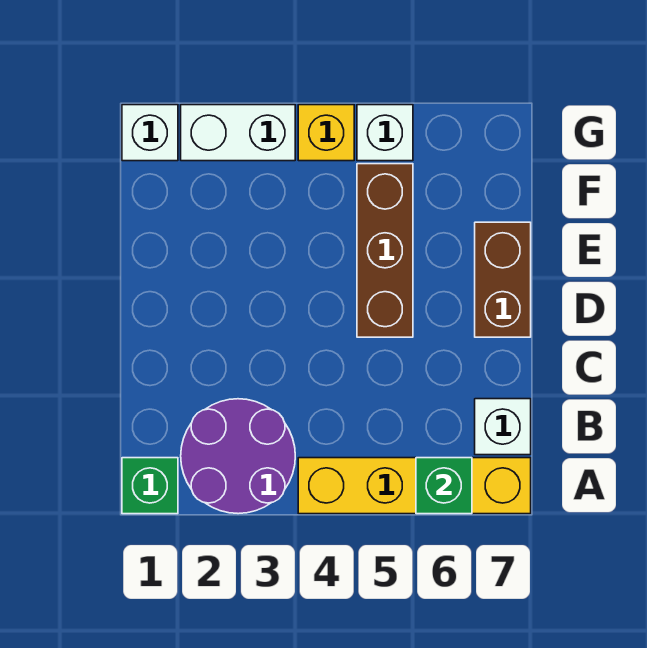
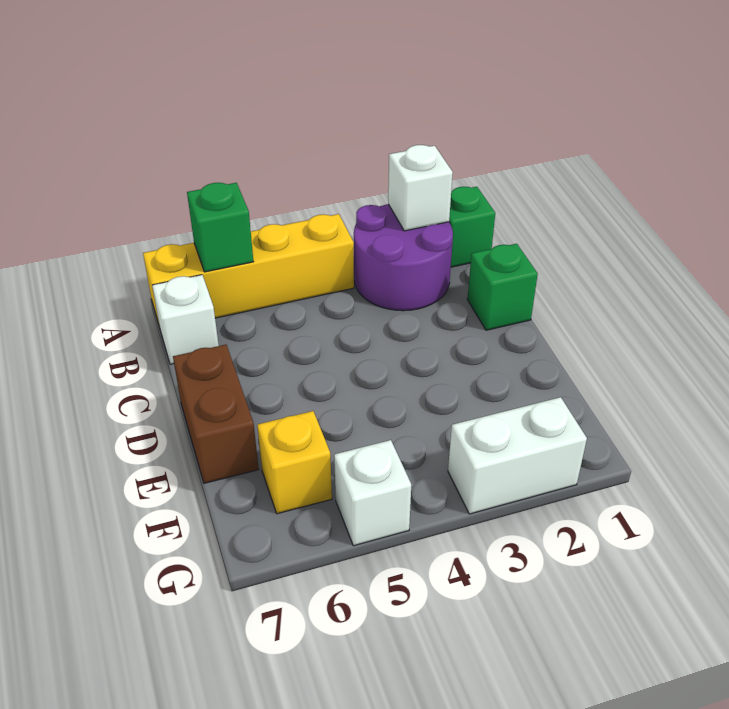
none -> green 1x1 brick [467,244,538,330]
brown 1x3 brick [357,164,413,337] -> none
white 1x1 brick [122,105,178,161] -> white 1x1 brick moved to [388,145,453,231]
yellow 1x1 brick [298,105,354,161] -> yellow 1x1 brick moved to [257,411,332,514]

